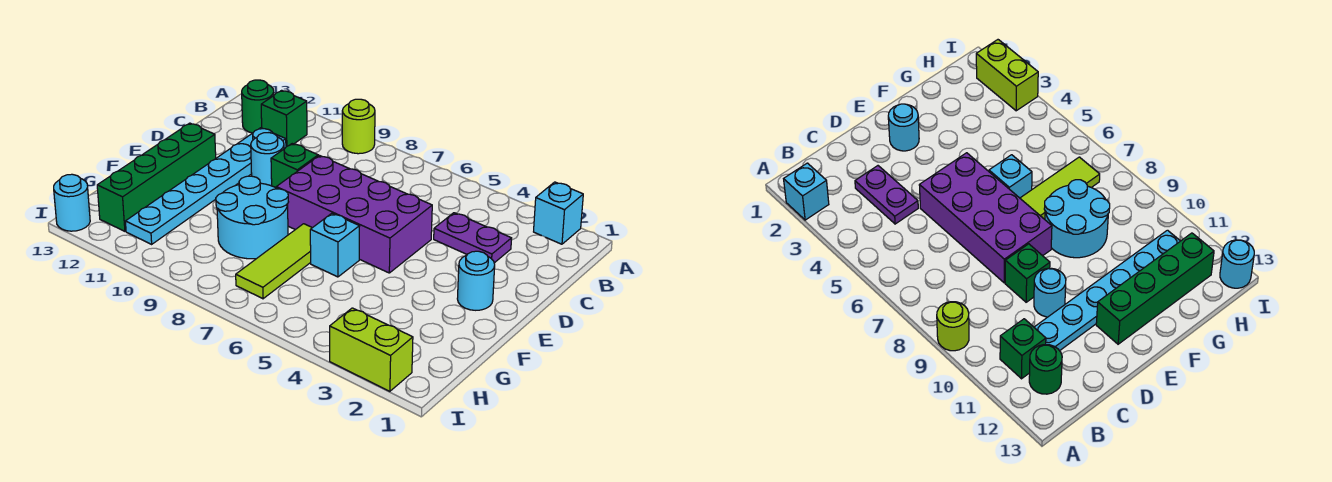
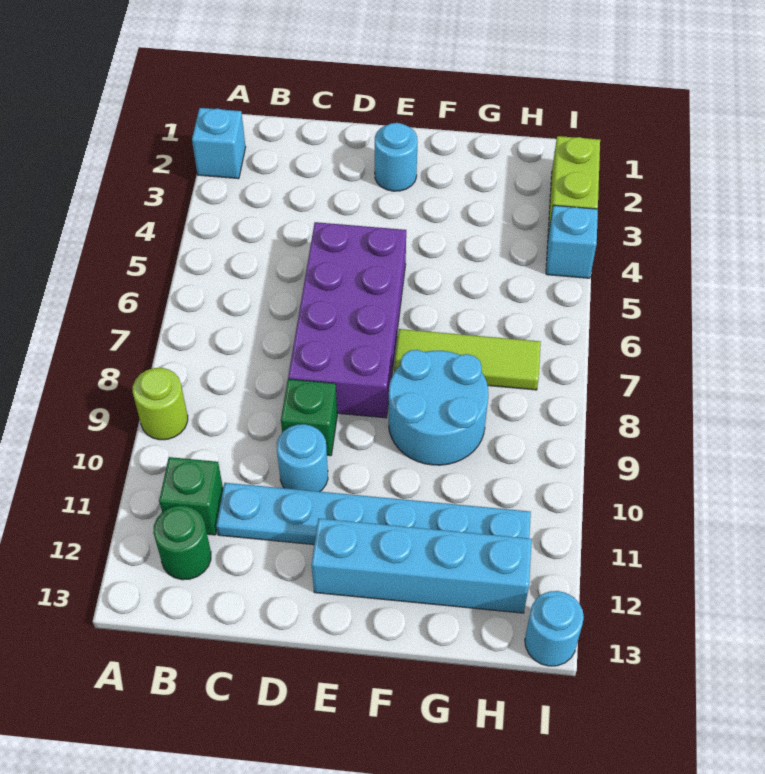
purple 1x2 plate [434,213,512,263] -> none
green 1x4 brick [97,123,216,231] -> cyan 1x4 brick [312,519,532,613]
cyan 1x1 brick [310,213,360,277] -> cyan 1x1 brick moved to [546,205,598,278]

